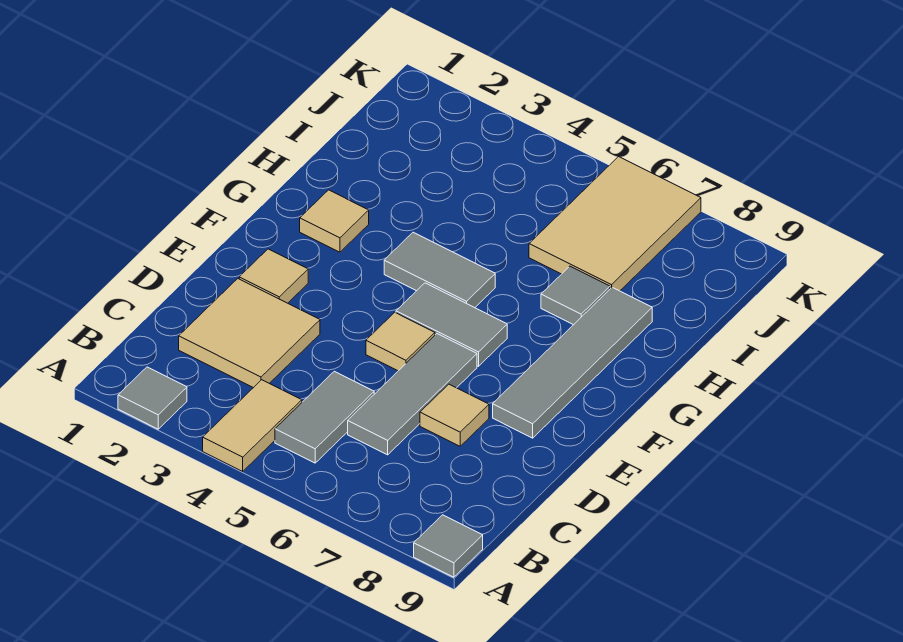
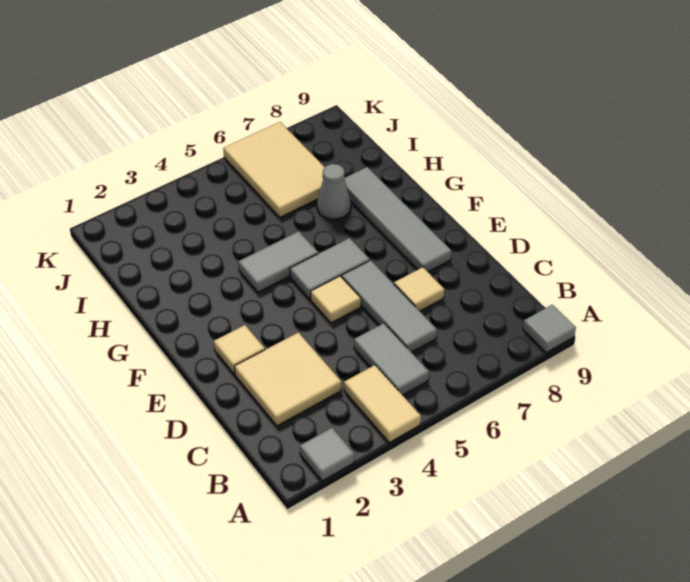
tan 1x1 tile [300,190,369,252] -> none
grey 1x1 tile [541,266,610,325] -> grey 1x1 cone [317,164,351,219]

